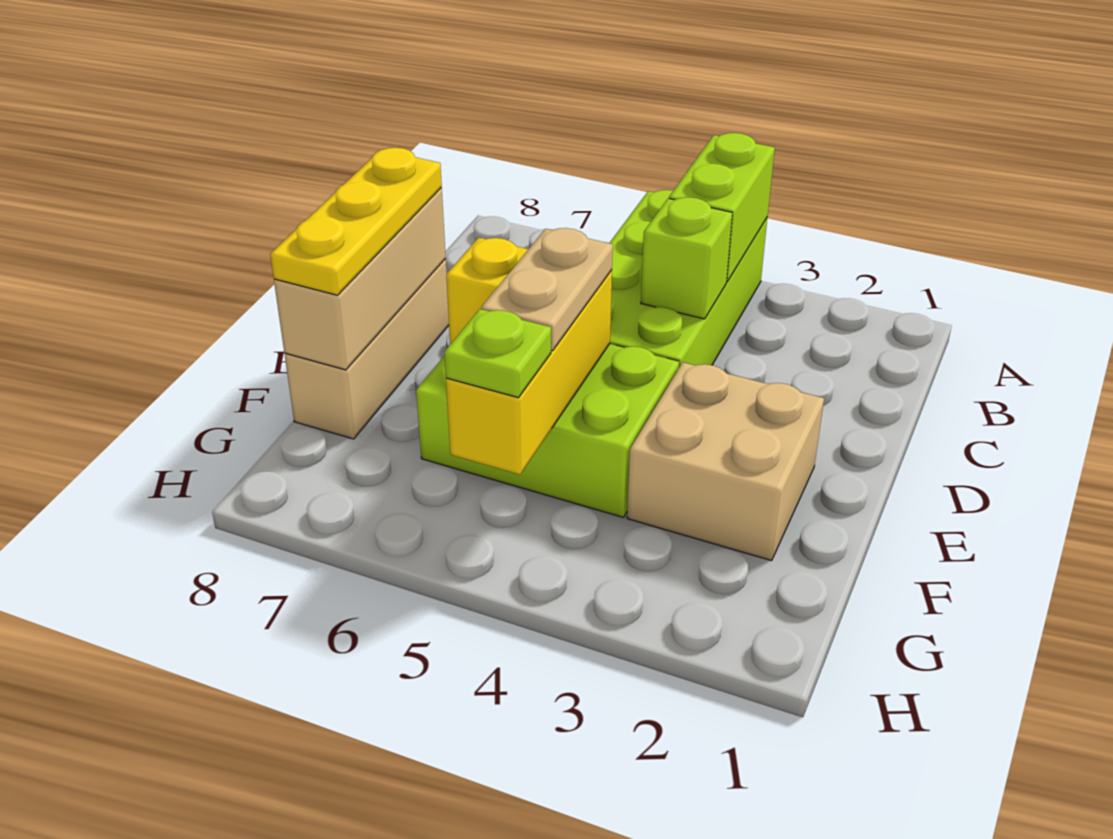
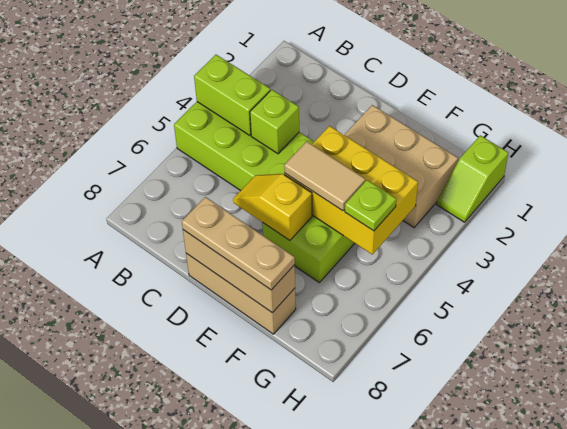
yellow 1x3 plate [270,148,442,295] -> tan 1x3 plate [182,197,295,290]
tan 2x2 brick [627,363,824,561] -> tan 2x3 brick [344,105,458,228]
yellow 1x3 brick [446,270,612,475] -> yellow 2x3 brick [285,126,418,254]
tan 1x2 plate [481,228,613,351] -> tan 1x2 tile [284,141,365,211]
none -> lime 1x2 slope [437,135,508,222]

